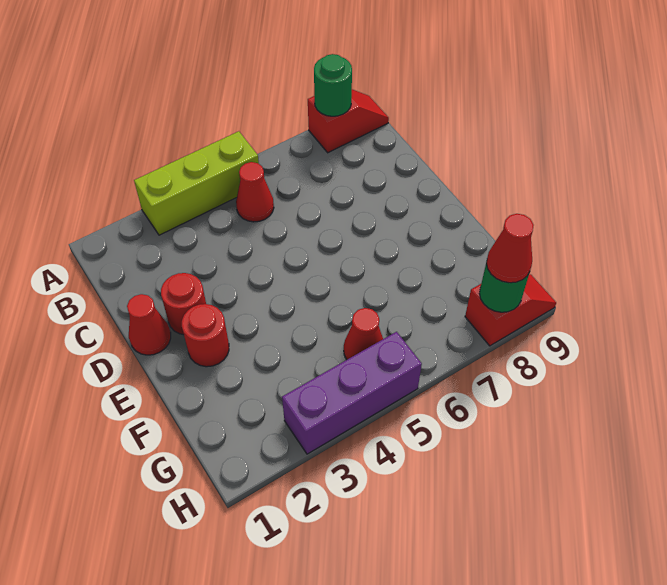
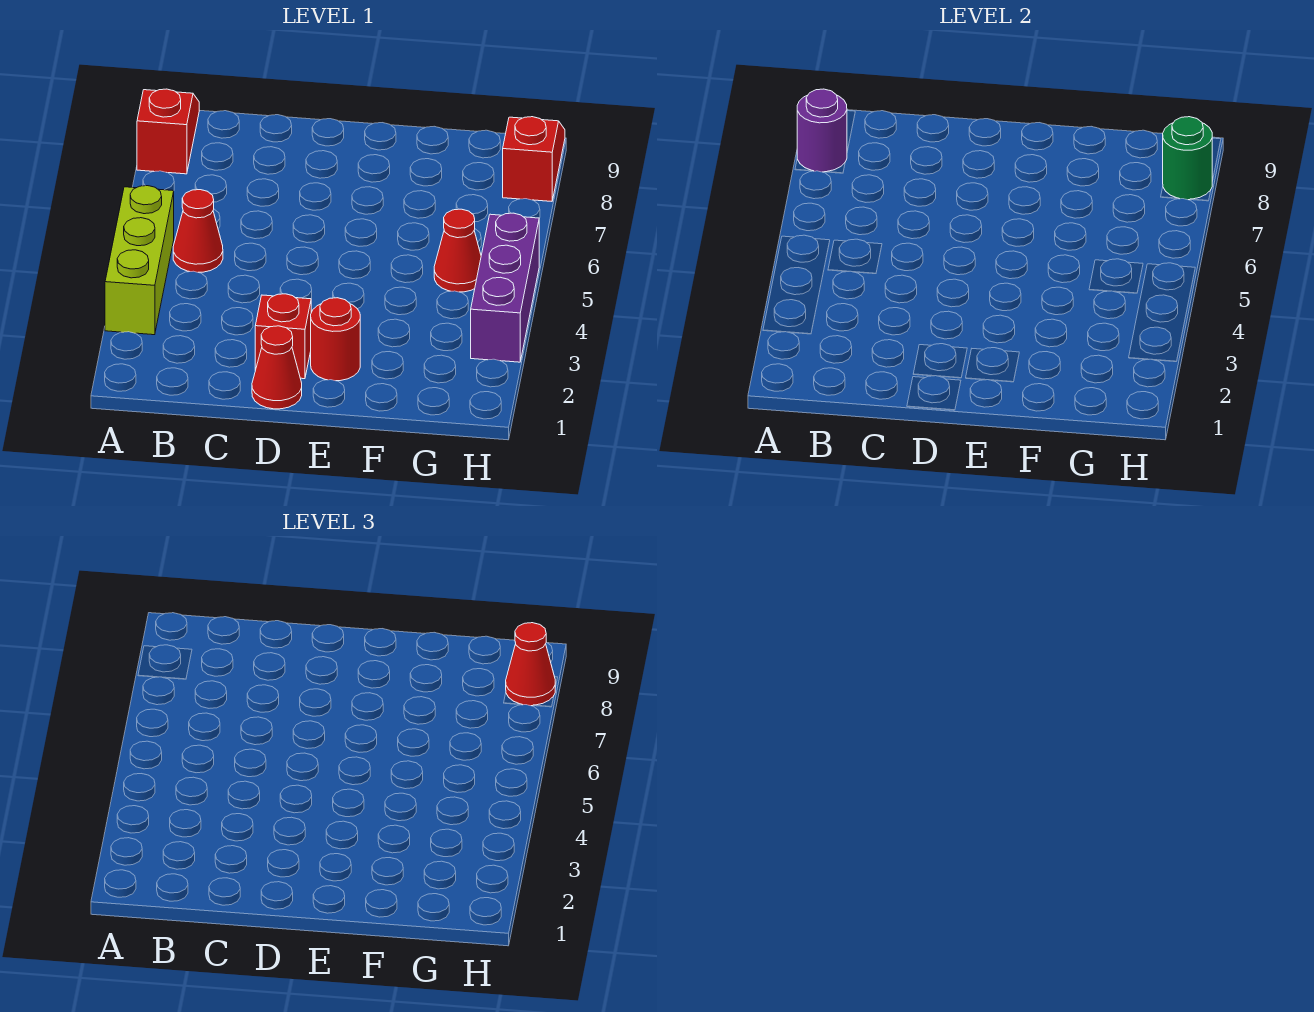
green 1x1 round brick [314,54,352,116] -> purple 1x1 round brick [797,89,847,172]
red 1x1 round brick [161,273,206,335] -> red 1x1 brick [255,294,311,379]

